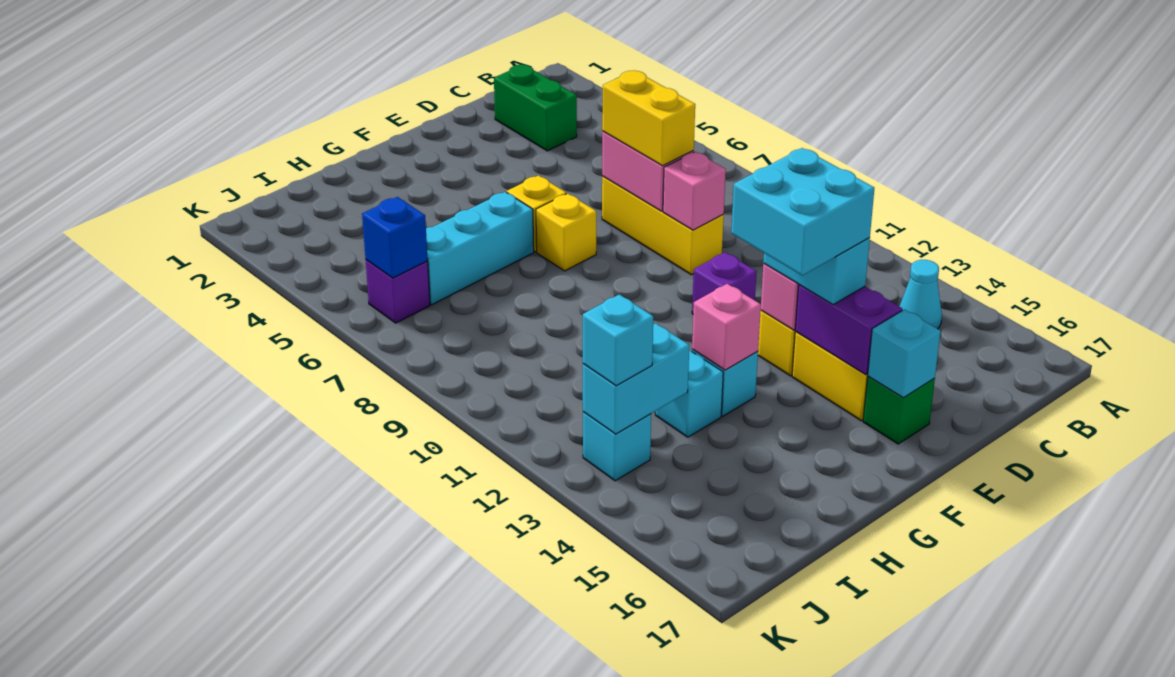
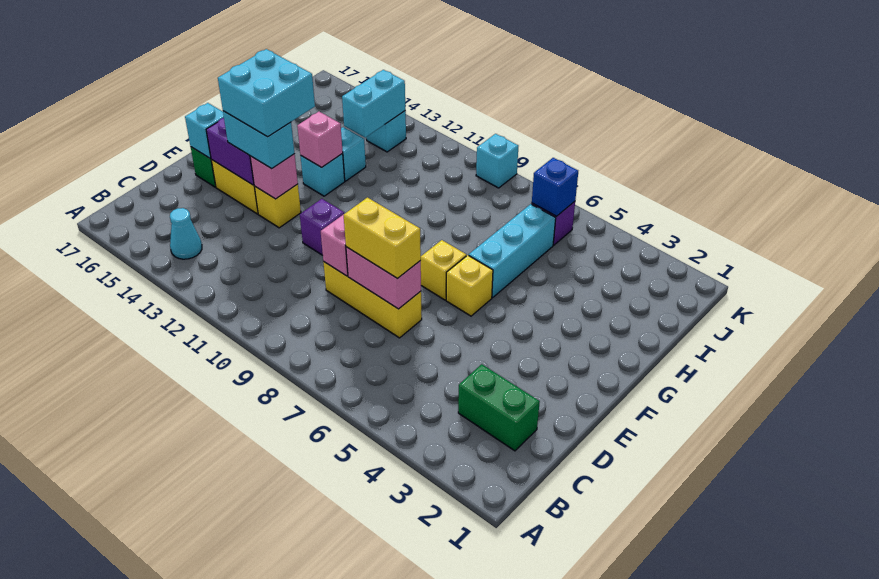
cyan 1x1 brick [583,294,653,386] -> cyan 1x1 brick moved to [476,134,518,188]

